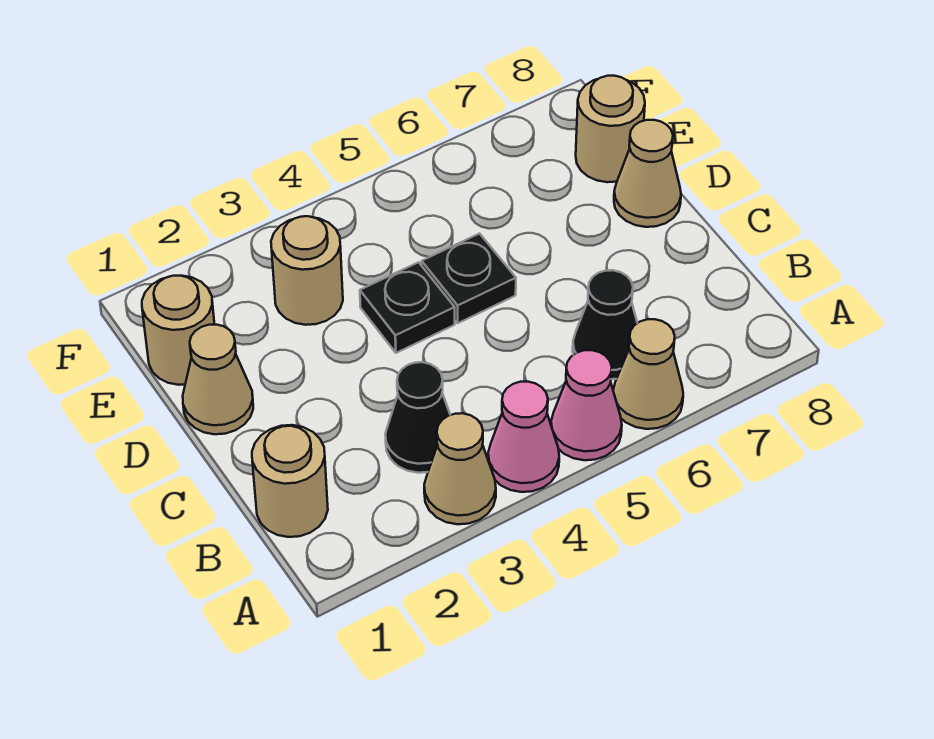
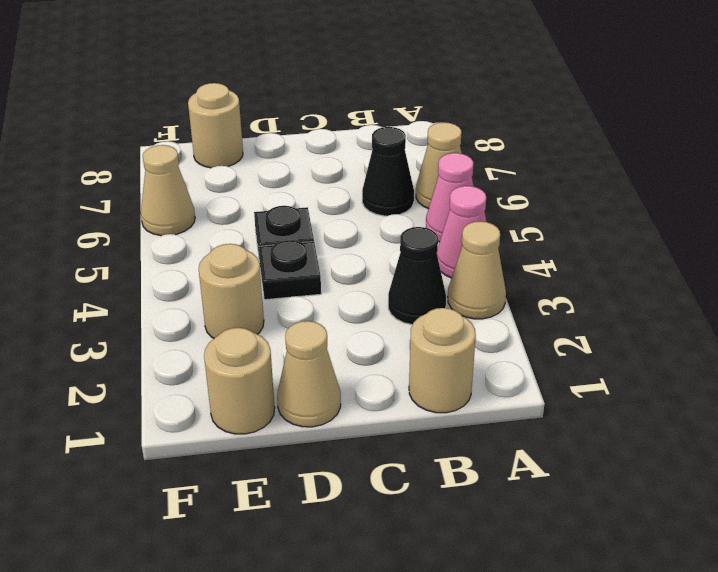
tan 1x1 cone [614,120,681,227] -> tan 1x1 cone moved to [141,145,195,236]

